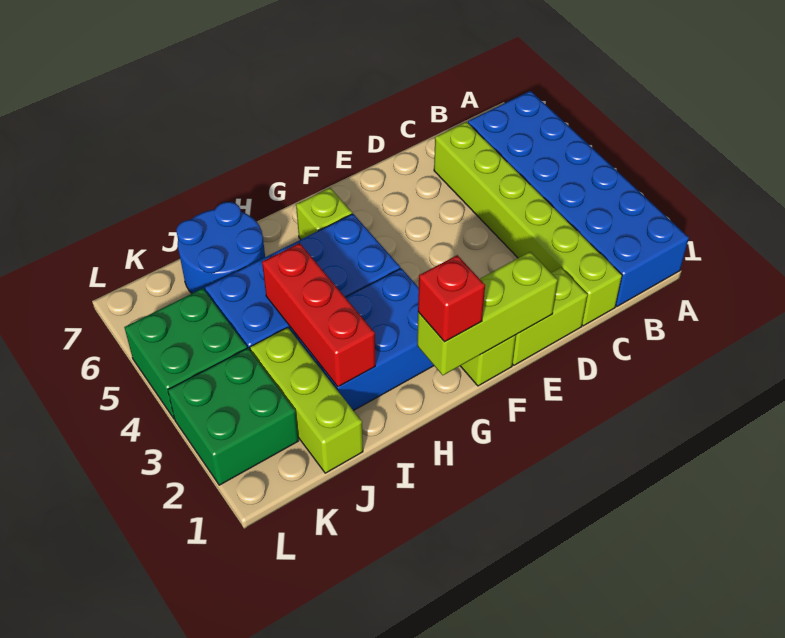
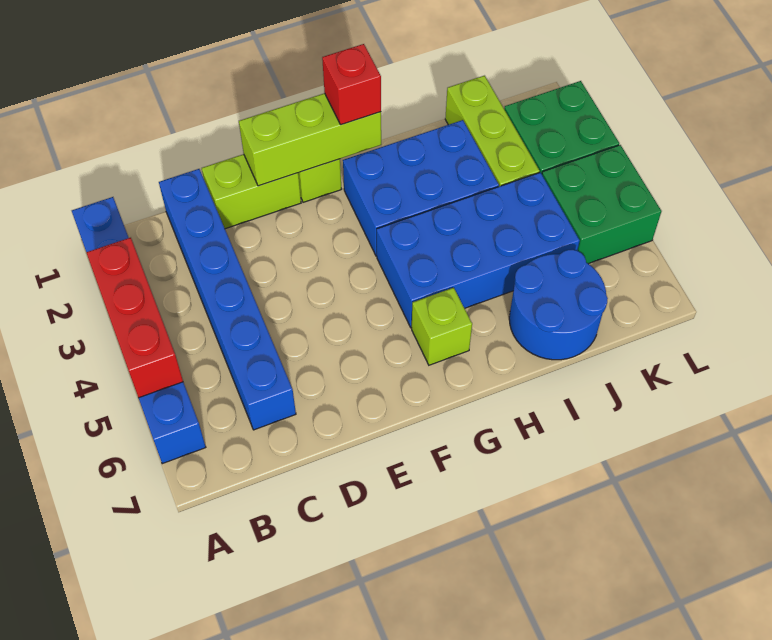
blue 2x6 brick [468,91,689,307] -> blue 1x6 brick [72,197,206,464]
lime 1x6 brick [434,122,622,326] -> blue 1x6 brick [159,169,296,430]
red 1x3 brick [262,243,375,387] -> red 1x3 brick moved to [86,238,183,398]

